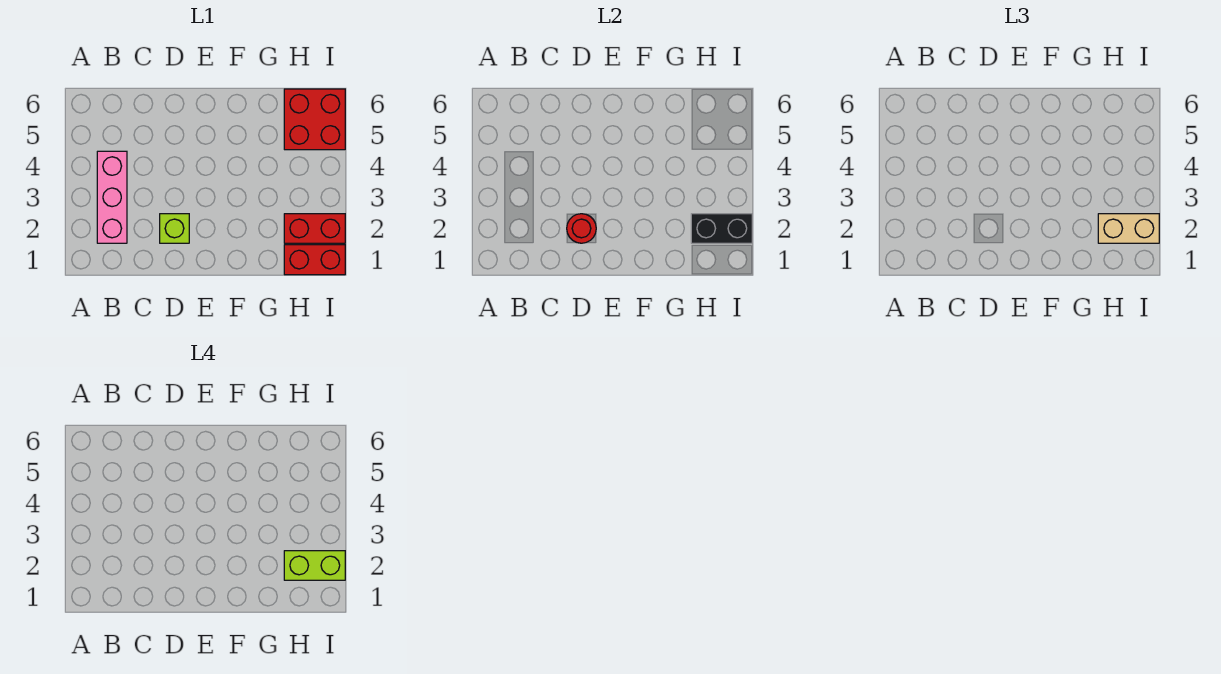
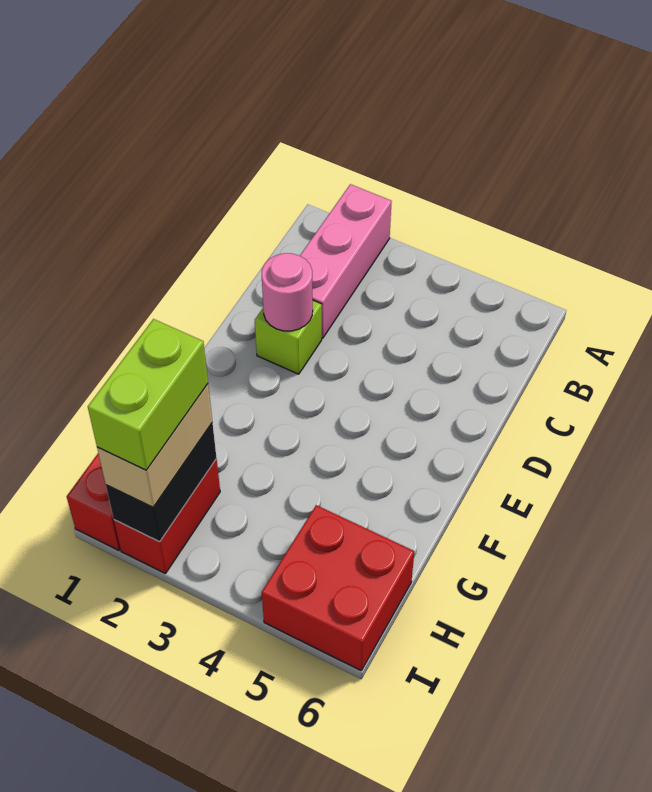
pink 1x3 brick [97,151,127,243] -> pink 1x3 brick turned to [300,184,392,338]
red 1x1 round brick [567,214,596,243] -> pink 1x1 round brick [262,253,313,331]

